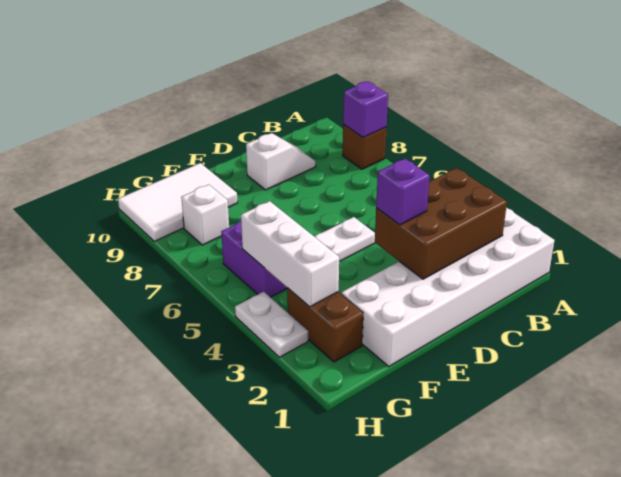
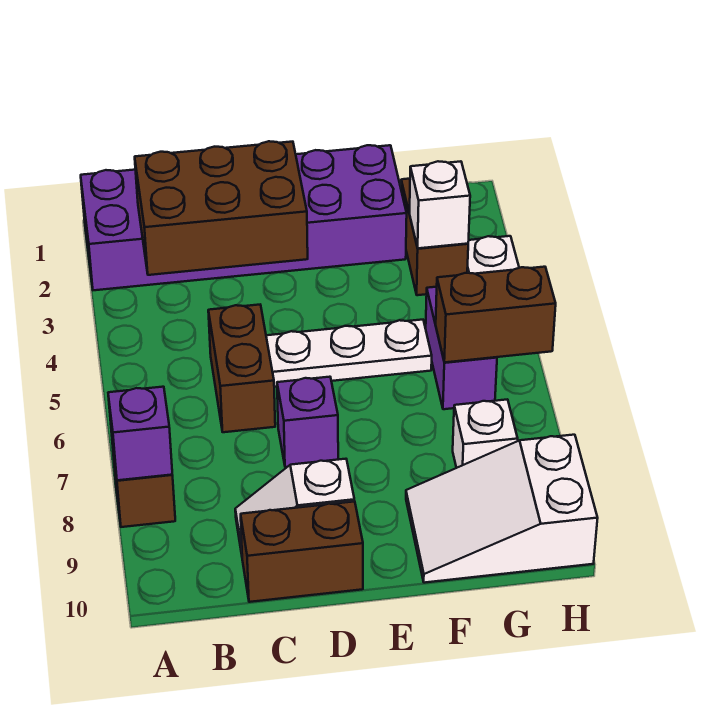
white 2x6 brick [341,208,555,366] -> purple 2x6 brick [81,145,407,290]
none -> brown 1x2 brick [208,305,275,432]
none -> brown 1x2 brick [241,501,363,602]
purple 1x1 brick [376,159,430,225] -> purple 1x1 brick moved to [277,377,338,467]
white 2x3 tile [118,163,238,241] -> white 2x3 slope [406,435,598,583]
white 1x3 brick [241,201,339,307] -> white 1x1 brick [410,161,470,248]
none -> brown 1x2 brick [436,267,556,363]

